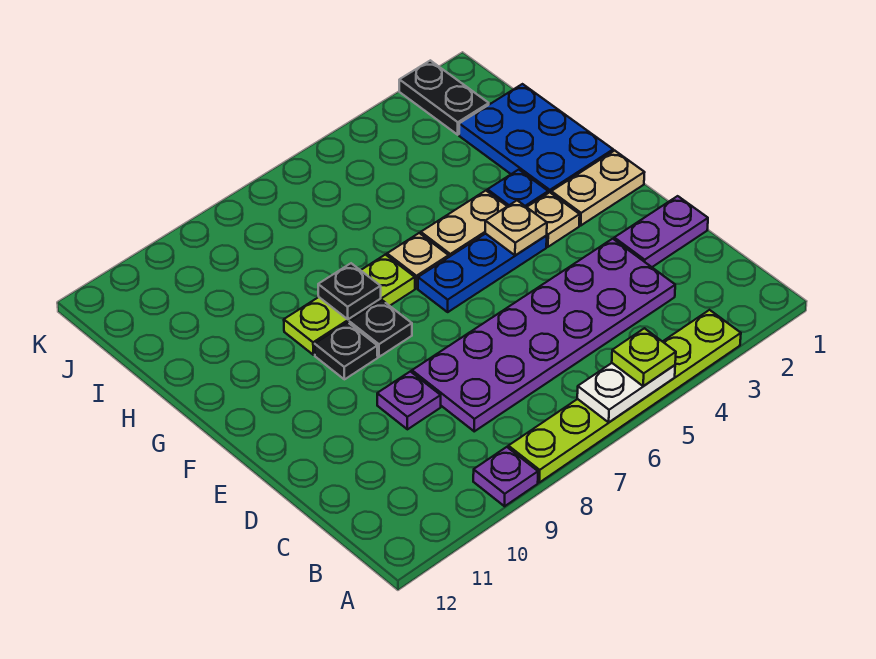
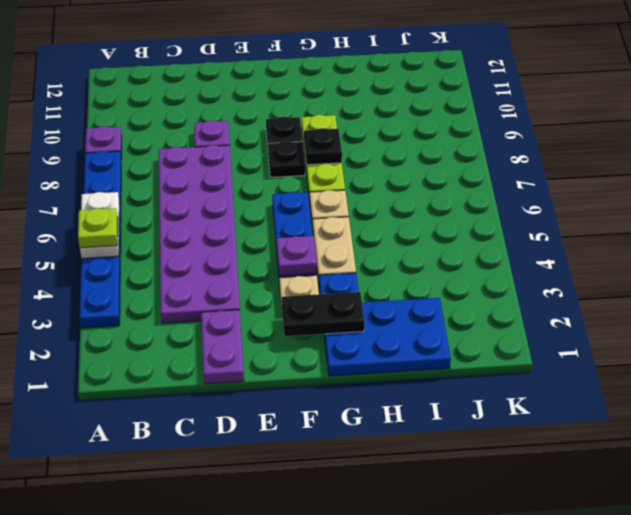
lime 1x6 plate [508,310,741,482] -> blue 1x6 plate [79,151,121,328]
tan 1x2 plate [551,151,645,225] -> none
tan 1x1 plate [485,201,547,255] -> purple 1x1 plate [277,236,317,276]
black 1x2 plate [399,60,489,135] -> black 1x2 plate moved to [282,292,364,336]

